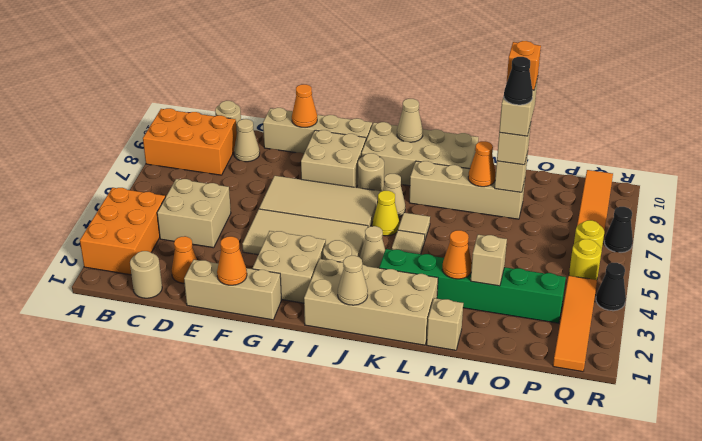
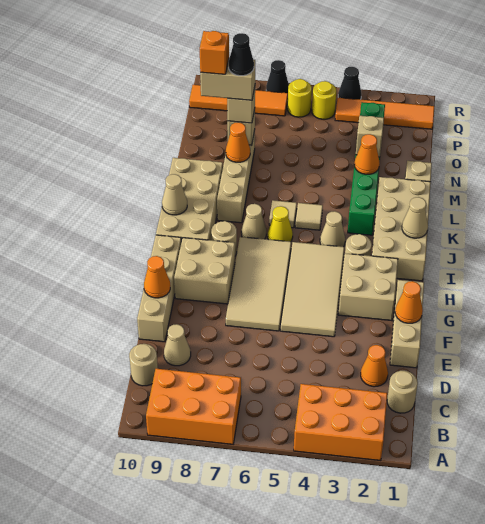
orange 2x3 brick [143,108,237,175] -> orange 2x3 brick turned to [146,369,241,444]
tan 2x2 brick [157,179,231,248] -> none

